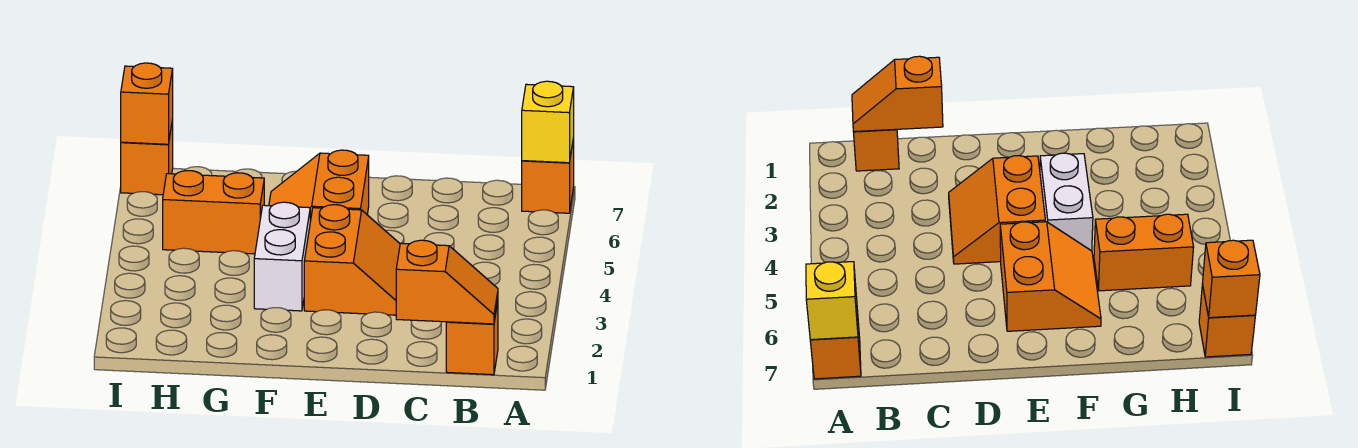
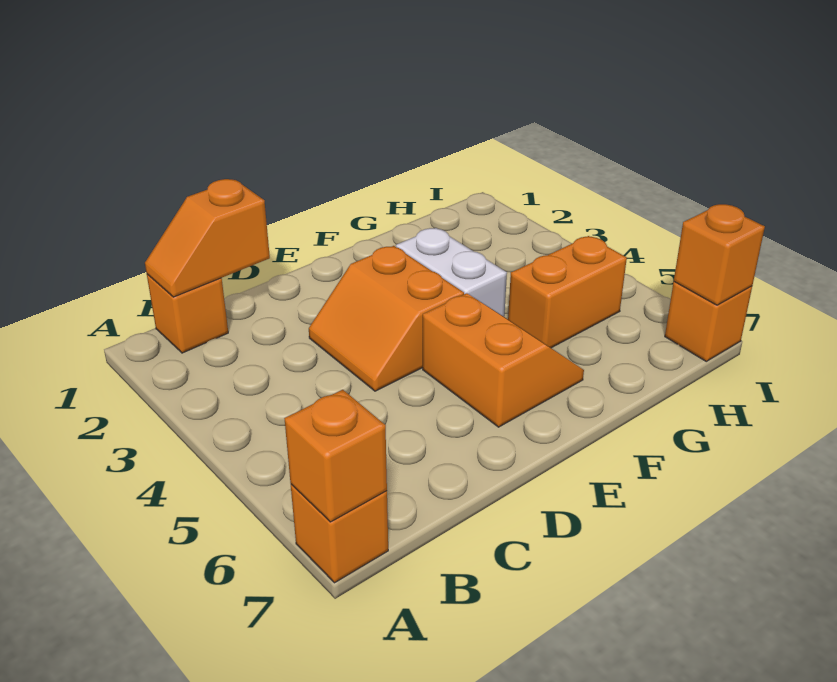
yellow 1x1 brick [522,81,574,163] -> orange 1x1 brick [284,390,387,522]

